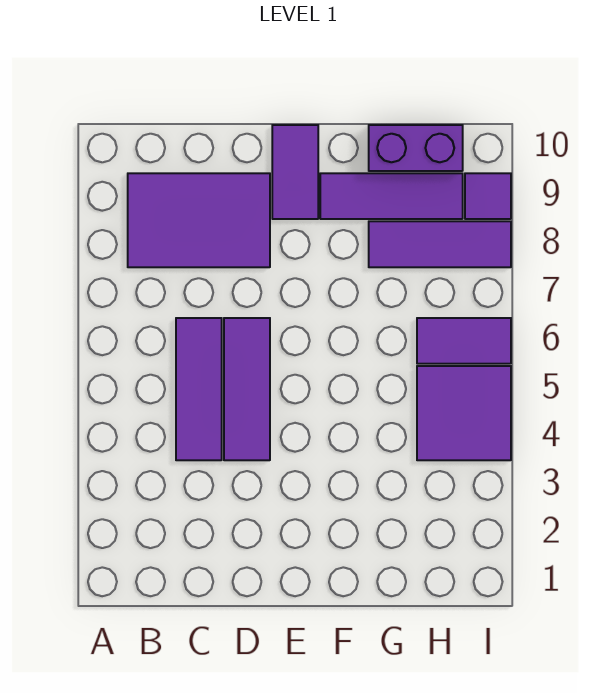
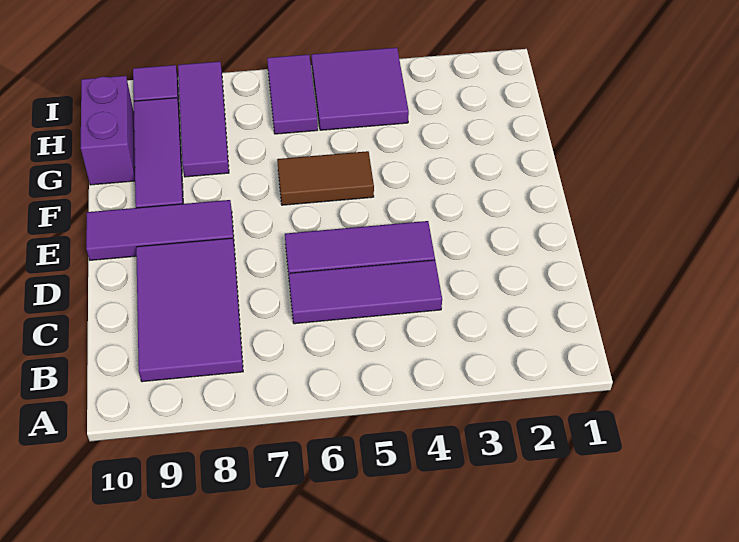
purple 1x2 tile [272,125,318,219] -> purple 1x3 tile [86,200,234,260]
none -> brown 1x2 tile [277,151,374,205]

